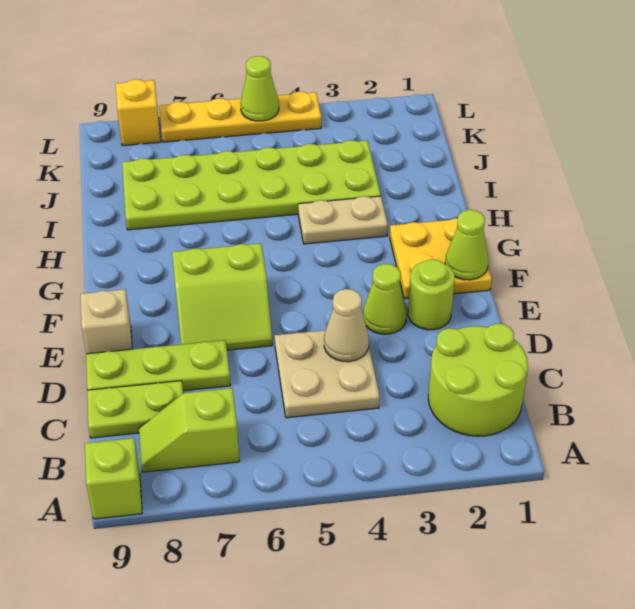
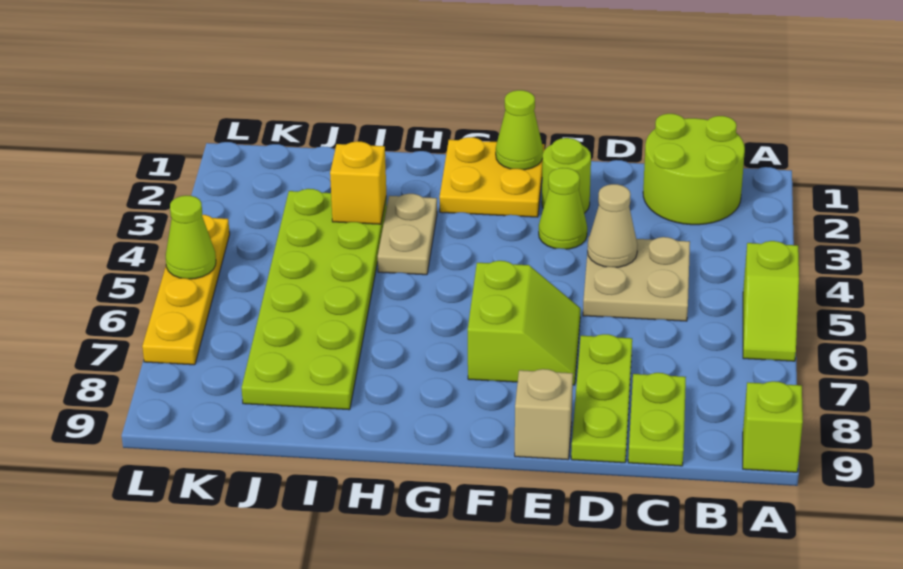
lime 1x2 slope [139,388,240,472] -> lime 1x2 slope moved to [743,241,799,361]
yellow 1x1 brick [116,79,161,146] -> yellow 1x1 brick moved to [330,141,386,224]

